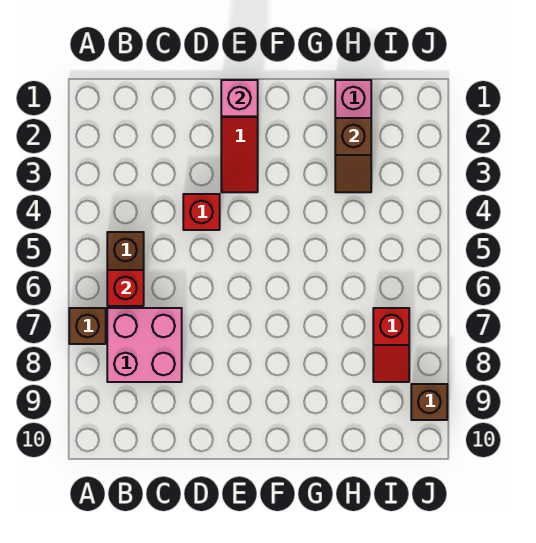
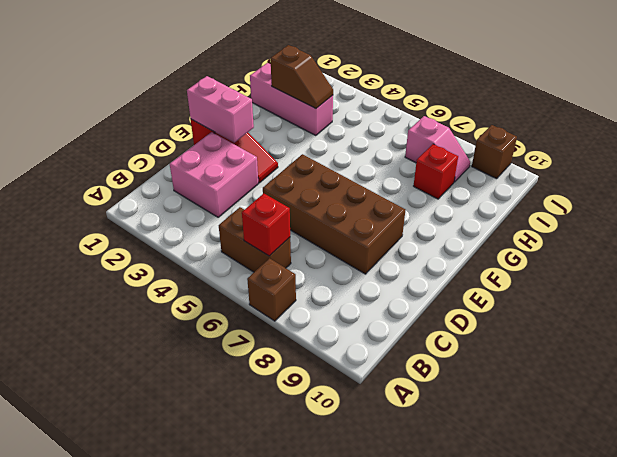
pink 2x2 brick [107,308,182,382] -> pink 2x2 brick moved to [170,132,259,217]
red 1x1 brick [183,194,220,230] -> red 1x1 brick moved to [414,144,458,199]
none -> brown 2x4 brick [263,154,405,274]
pink 1x1 brick [221,80,258,116] -> pink 1x2 brick [187,76,254,143]
red 1x2 slope [373,308,409,382] -> pink 1x2 slope [405,116,470,182]

